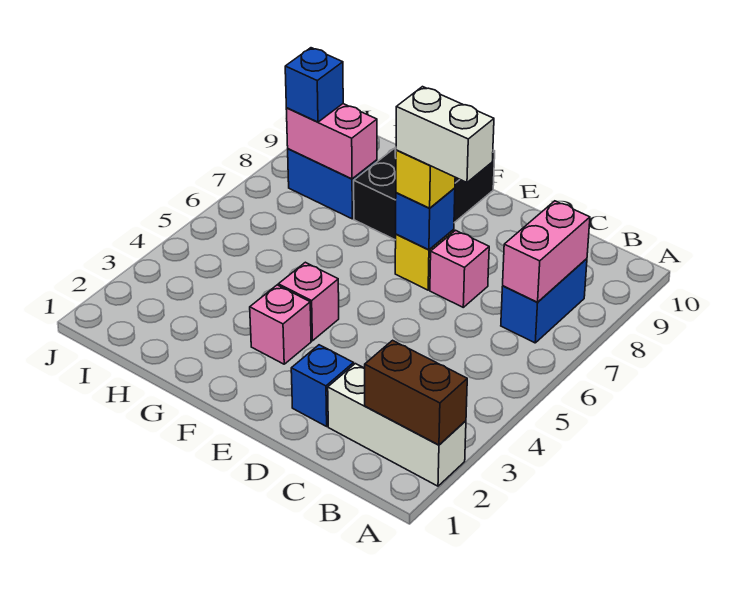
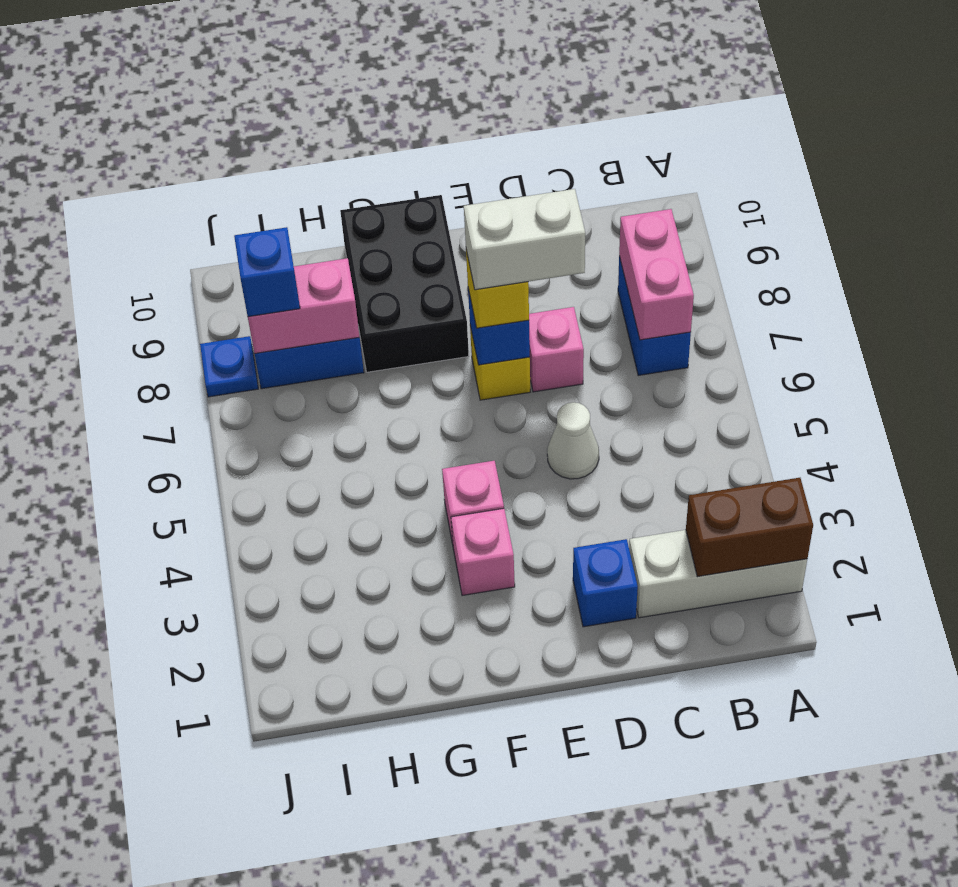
none -> white 1x1 cone [547,402,599,479]
none -> blue 1x1 plate [200,336,258,397]

